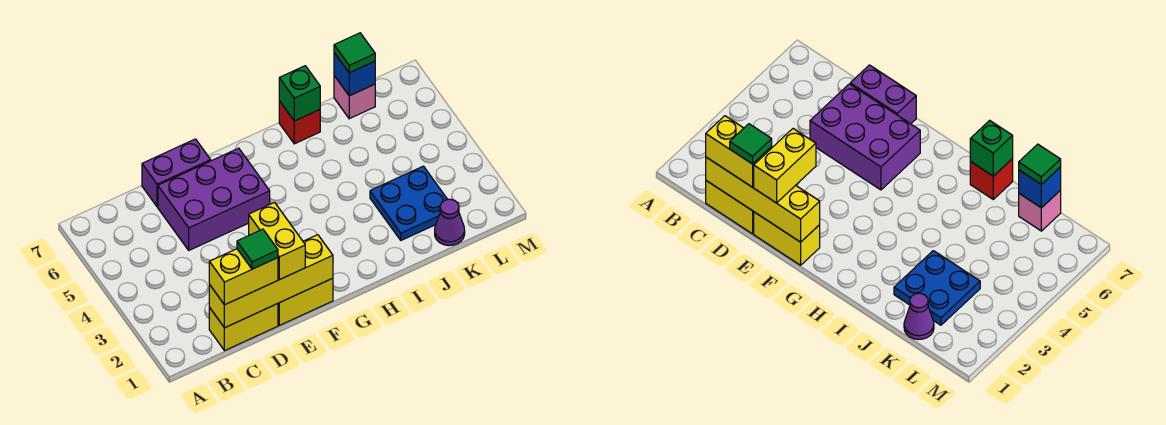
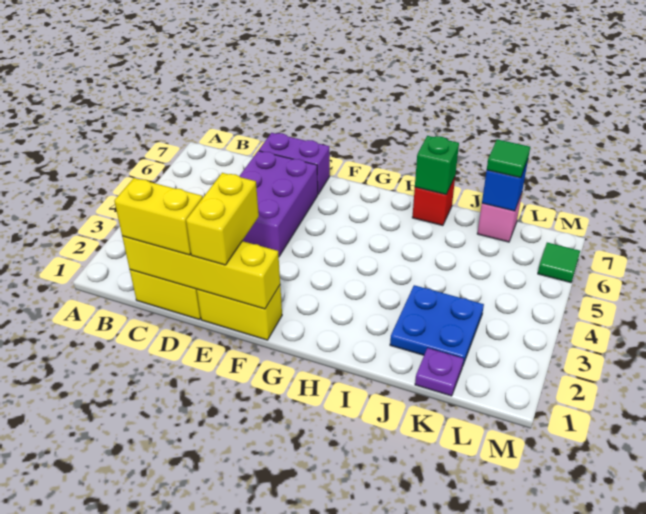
green 1x1 tile [237,229,278,269] -> green 1x1 tile moved to [538,243,580,283]
purple 2x3 brick [158,148,270,250] -> purple 2x3 brick turned to [240,151,318,256]
purple 1x1 cone [435,199,465,246] -> purple 1x1 plate [415,348,464,396]

